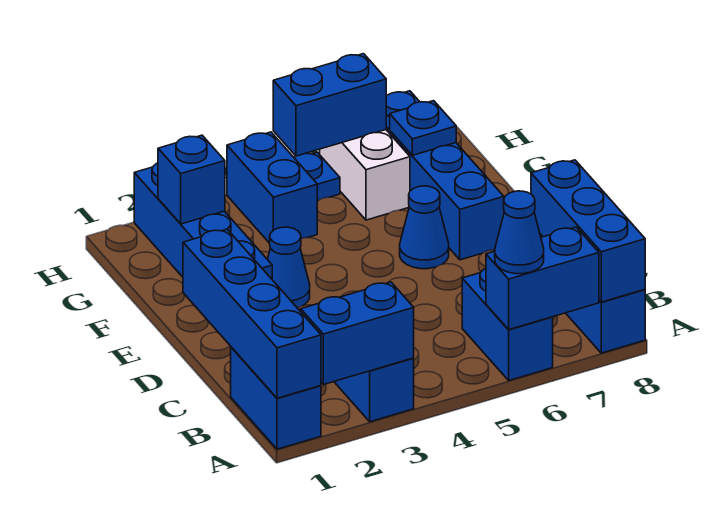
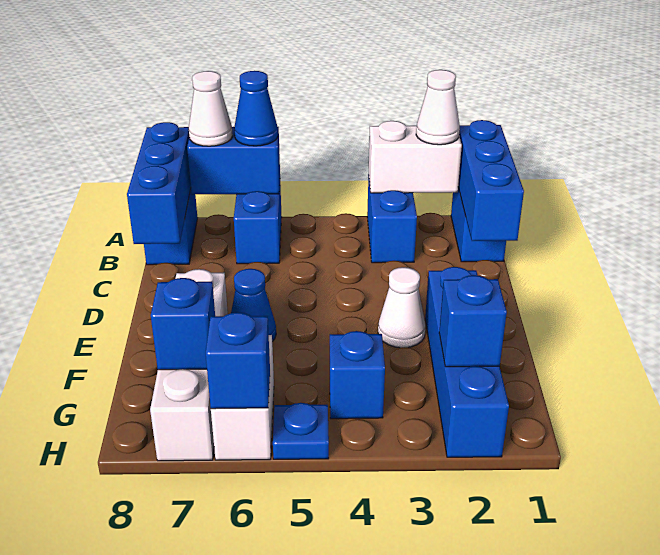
blue 1x4 brick [183,229,321,398] -> blue 1x3 brick [458,120,524,241]
blue 1x2 brick [301,282,414,385] -> white 1x2 brick [369,121,462,193]
none -> white 1x1 cone [416,70,460,145]
none -> white 1x1 cone [189,71,233,146]
blue 1x1 cone [267,227,310,308] -> white 1x1 cone [378,267,426,348]
blue 1x4 brick [386,91,504,260] -> white 1x4 brick [150,269,228,461]
blue 1x2 brick [227,132,317,243] -> blue 1x1 brick [330,331,385,419]
blue 1x1 plate [390,101,456,155] -> blue 1x1 brick [151,278,215,370]
blue 1x2 brick [273,54,386,156] -> blue 1x1 brick [206,312,270,409]

